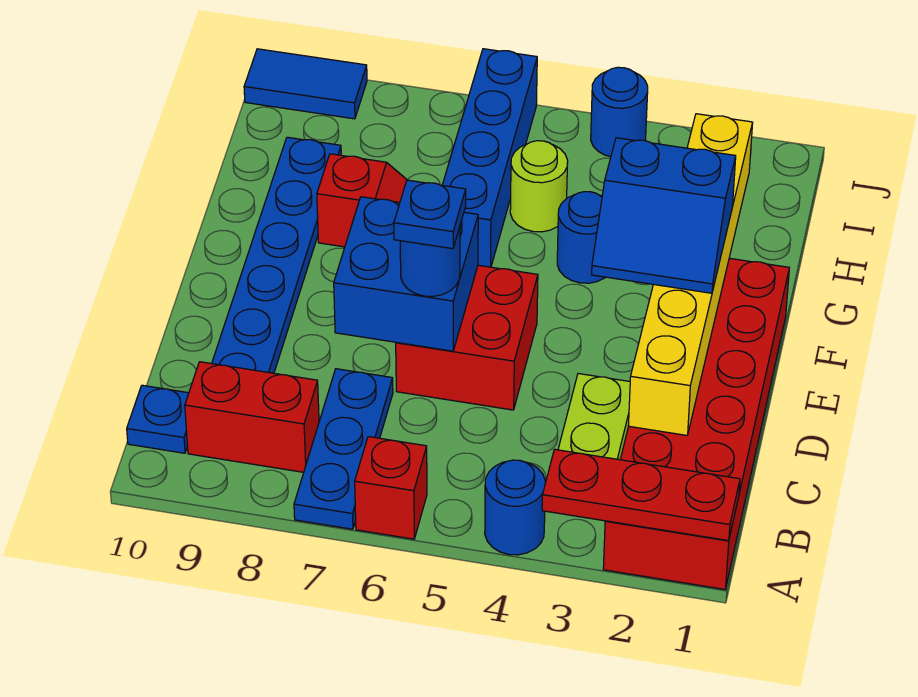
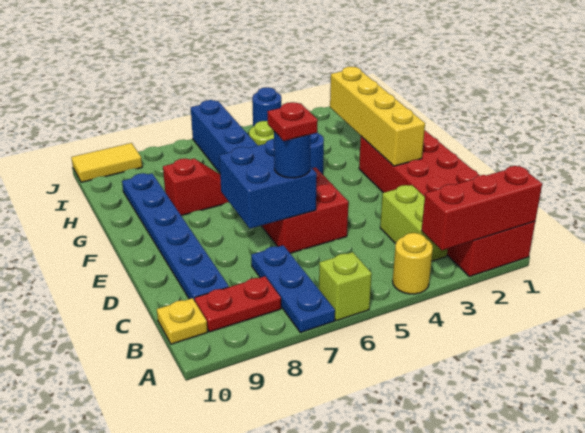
red 1x3 plate [542,449,740,541] -> red 1x3 brick [422,166,542,250]
blue 1x1 round brick [485,460,545,555] -> yellow 1x1 round brick [393,233,433,294]
red 1x1 brick [355,437,427,539] -> lime 1x1 brick [319,252,372,321]
red 1x2 brick [185,362,319,472] -> red 1x2 plate [195,276,281,332]
blue 1x1 plate [127,385,189,453] -> yellow 1x1 plate [157,298,208,344]
yellow 1x6 brick [628,114,753,435] -> yellow 1x4 brick [330,67,425,166]
blue 1x1 plate [394,180,466,249] -> red 1x1 plate [267,102,318,141]
blue 2x2 slope [592,138,736,293] -> none
blue 1x2 tile [244,49,367,119] -> yellow 1x2 tile [71,143,142,182]

